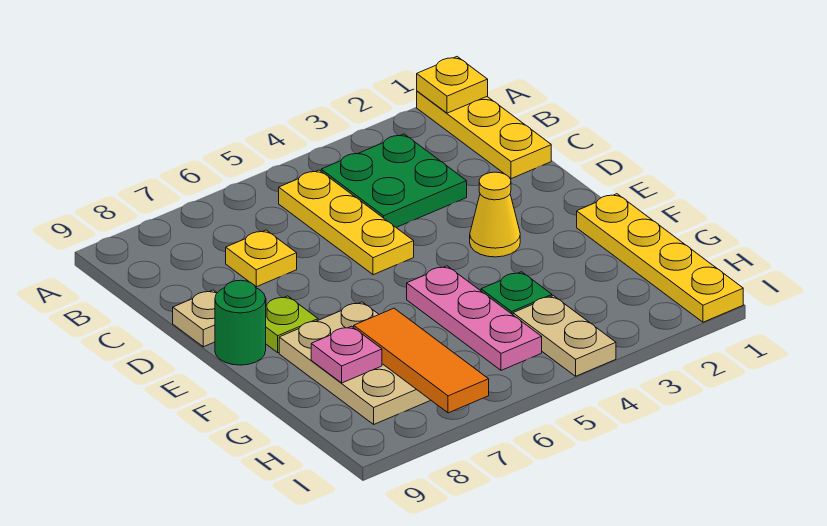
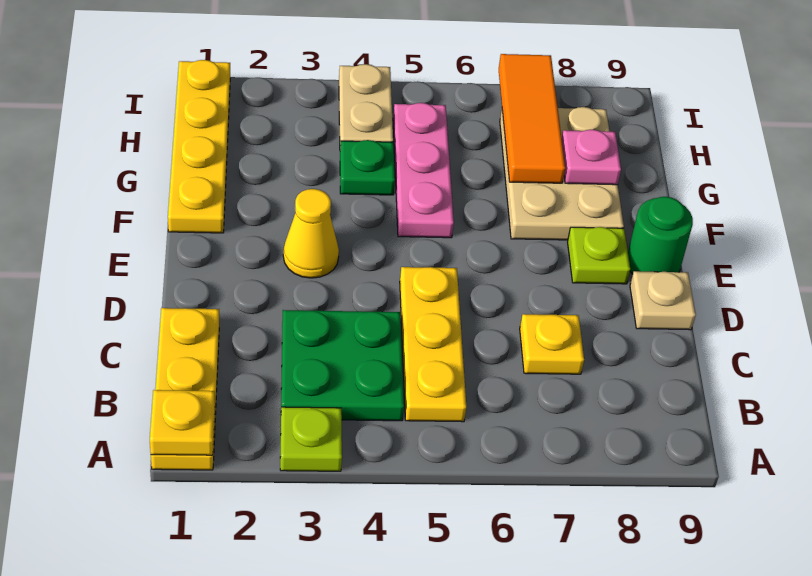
none -> lime 1x1 plate [280,407,342,471]

